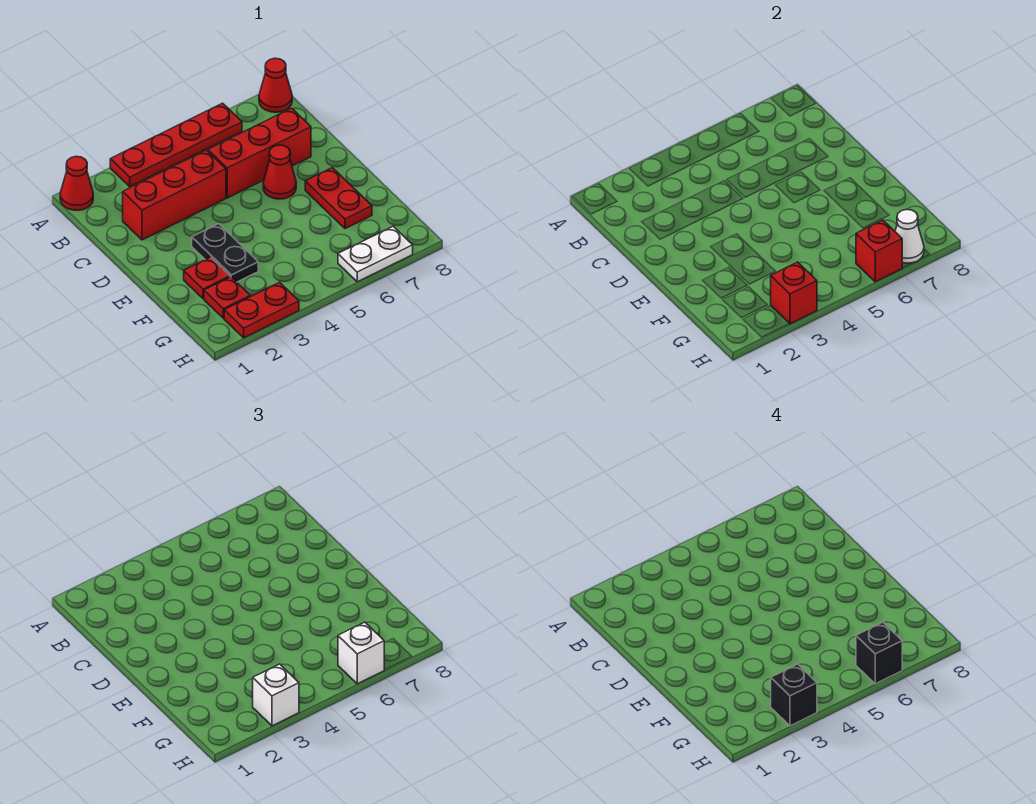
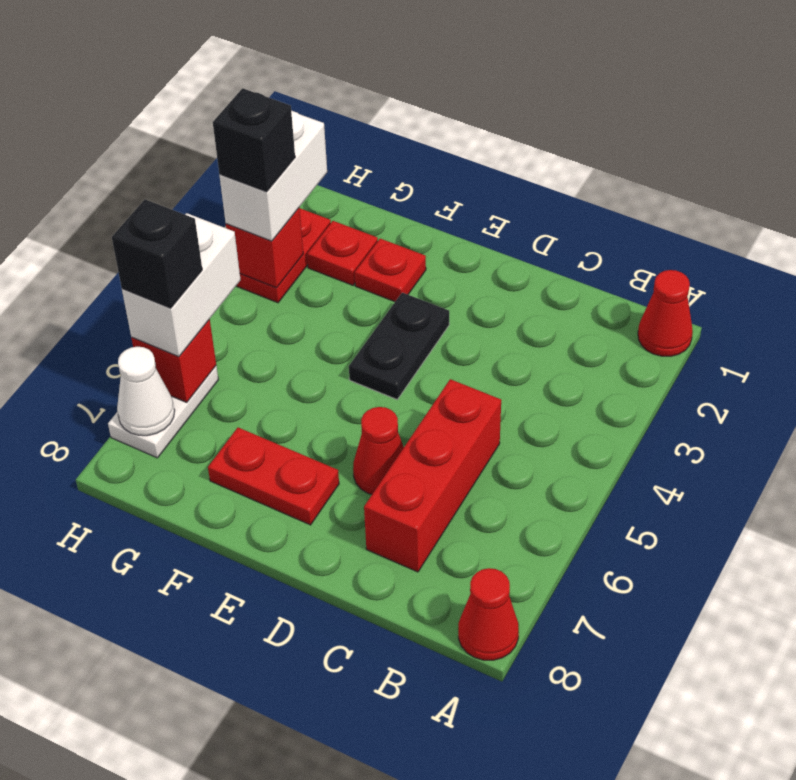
red 1x4 plate [110,103,242,187] -> none
red 1x3 brick [123,150,226,240] -> none
black 1x2 plate [192,224,258,282] -> black 1x2 plate turned to [349,293,449,399]
white 1x1 brick [253,664,299,726] -> white 1x2 brick [219,111,327,241]
white 1x1 brick [338,622,384,684] -> white 1x2 brick [122,213,241,357]

